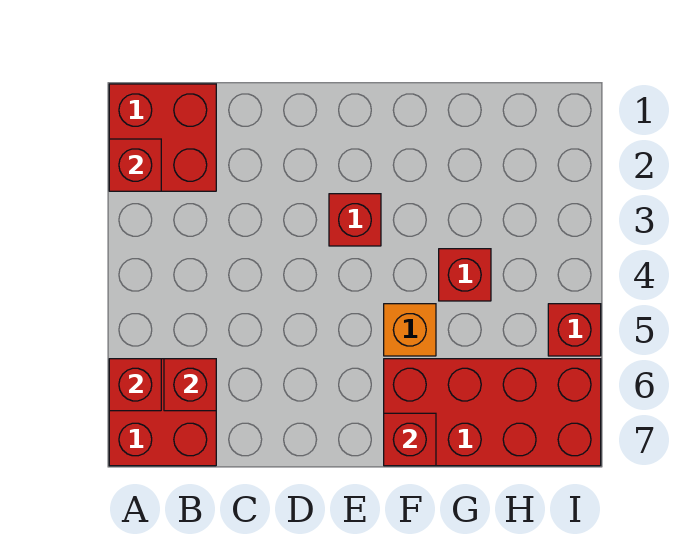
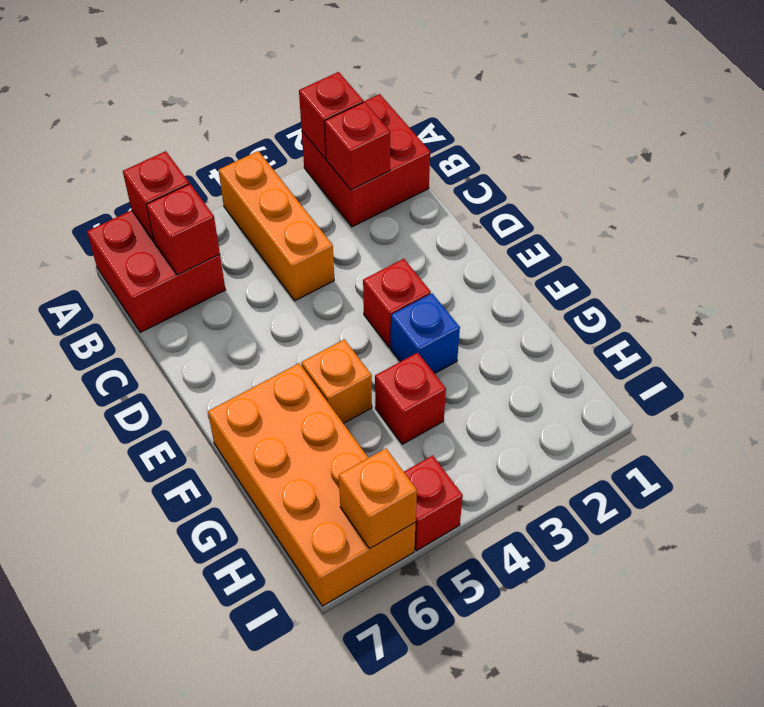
none -> orange 1x3 brick [219,151,334,301]
none -> blue 1x1 brick [391,293,460,374]
red 2x4 brick [384,359,601,466] -> orange 2x4 brick [208,363,415,606]
red 1x1 brick [384,413,436,466] -> red 1x1 brick moved to [325,102,390,190]
none -> orange 1x1 brick [339,449,417,549]

